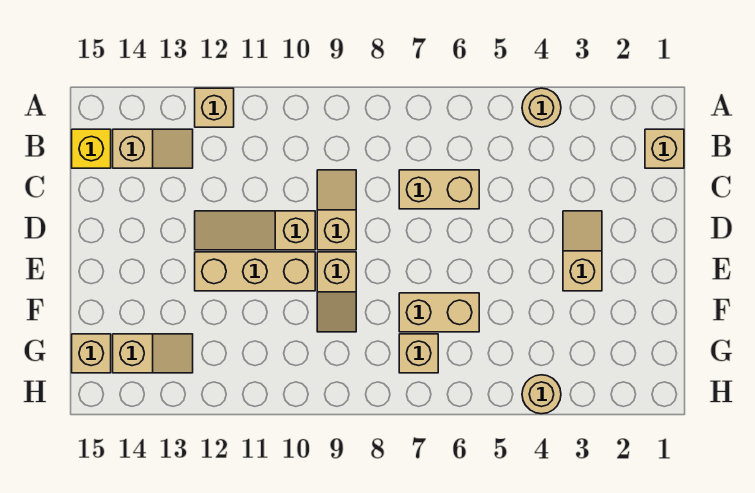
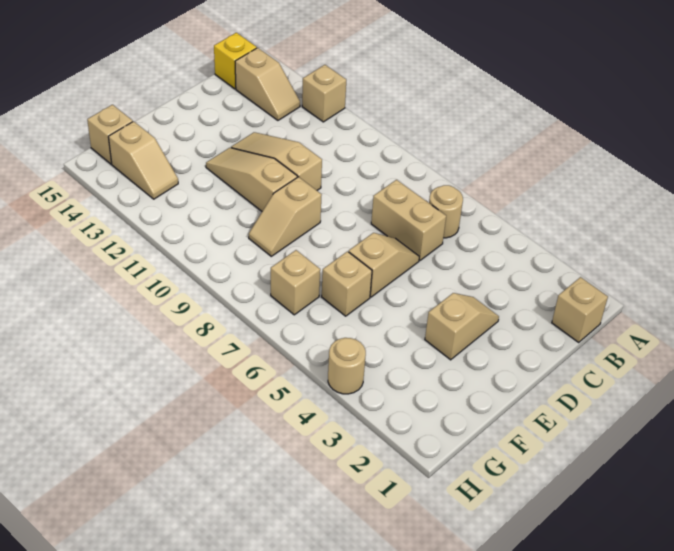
tan 1x1 round brick [522,88,561,127] -> tan 1x1 round brick moved to [429,185,463,238]
tan 1x2 slope [317,170,356,250] -> tan 1x2 slope moved to [349,233,419,297]
tan 1x3 brick [195,252,315,291] -> tan 1x3 slope [206,148,297,211]
tan 1x2 brick [399,293,479,332] -> tan 1x1 brick [322,251,372,316]

